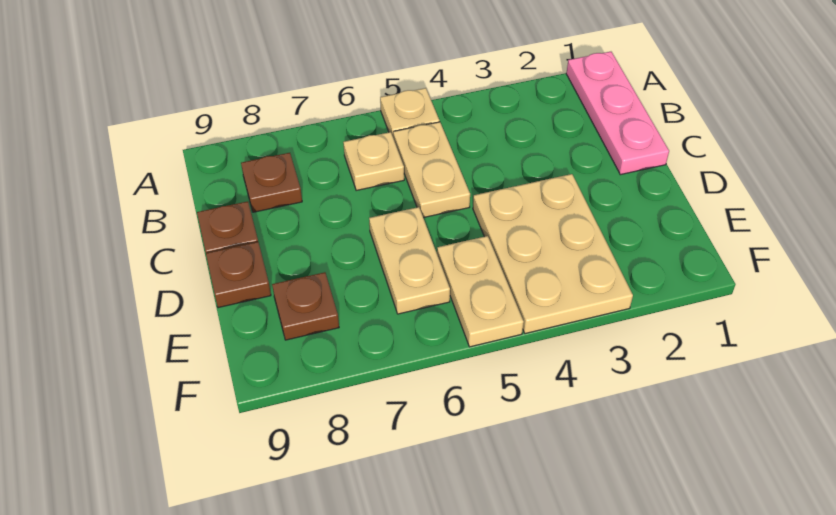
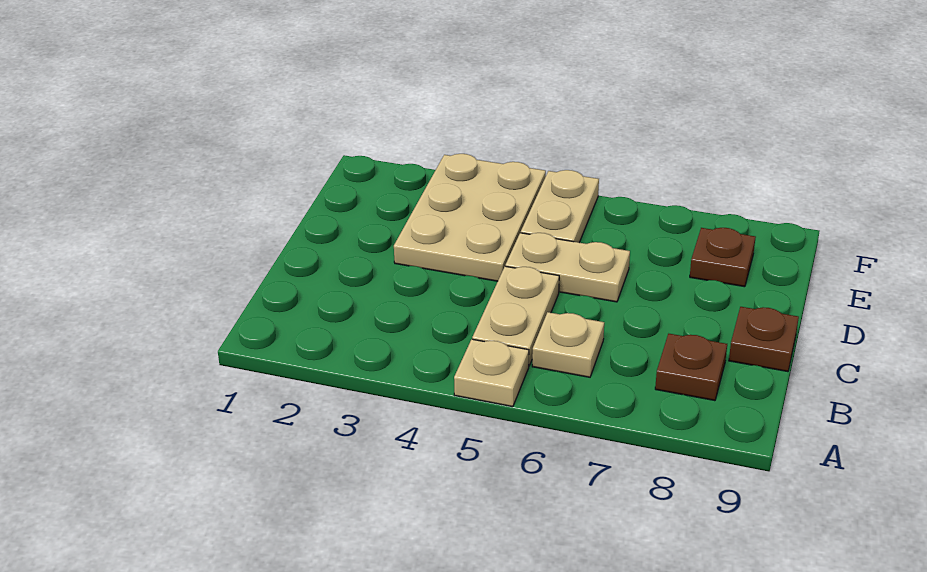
pink 1x3 plate [566,52,669,175] -> none
tan 1x2 plate [369,207,450,314] -> tan 1x2 plate turned to [505,233,630,302]
brown 1x1 plate [206,242,271,308] -> none

